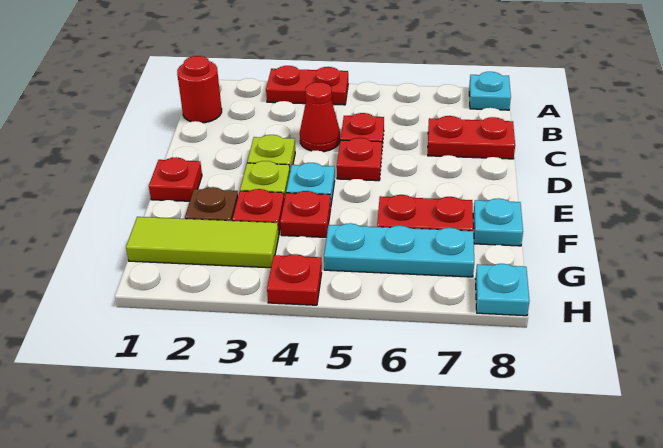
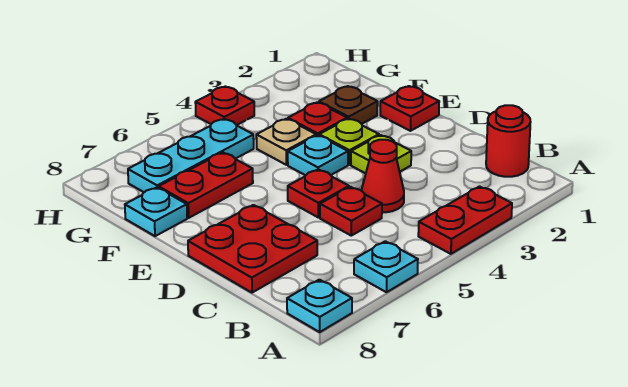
red 1x2 plate [428,116,515,159] -> red 2x2 plate [188,205,317,293]
red 1x1 plate [280,191,331,237] -> tan 1x1 plate [256,119,316,165]
lime 1x3 tile [126,217,279,268] -> none
cyan 1x1 plate [476,264,529,316] -> cyan 1x1 plate moved to [354,241,418,292]

